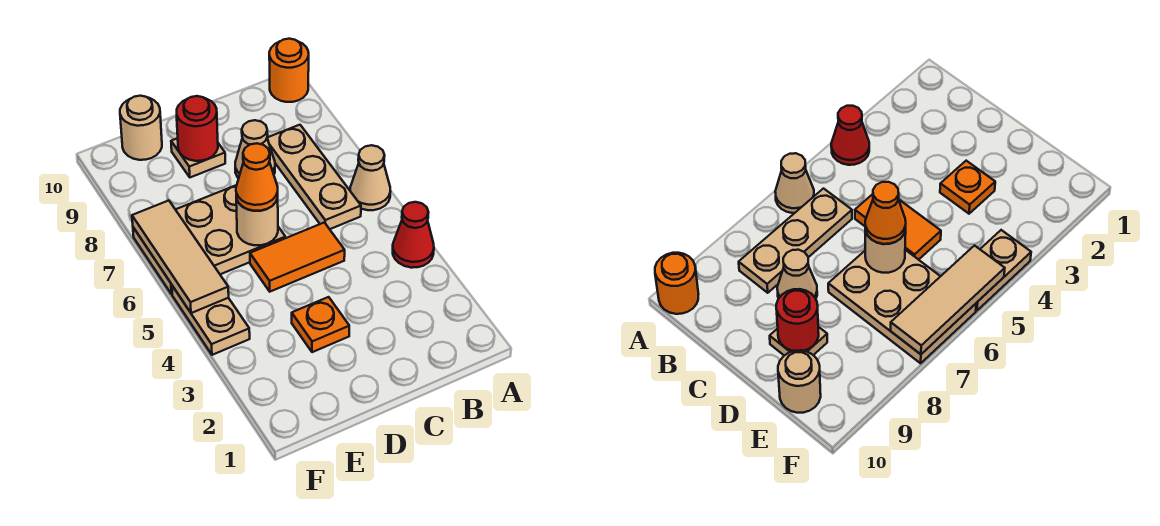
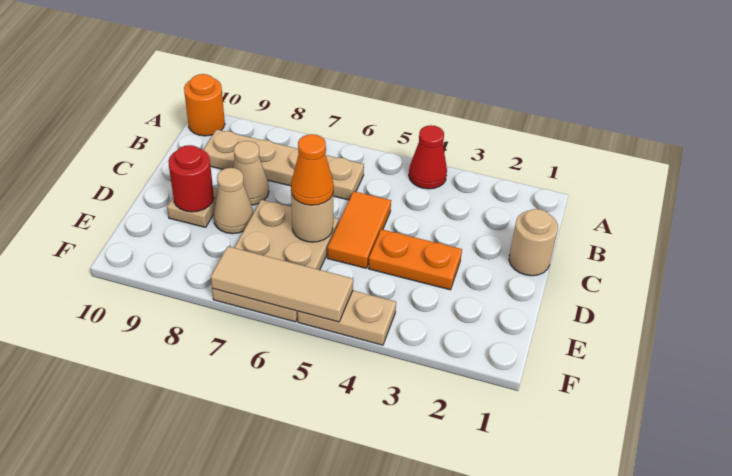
tan 1x1 cone [350,145,390,210] -> tan 1x1 cone moved to [213,168,253,234]
tan 1x3 plate [267,125,361,229] -> tan 1x4 plate [203,130,364,200]
orange 1x1 plate [292,297,349,352] -> orange 1x2 plate [368,229,462,290]
tan 1x1 round brick [120,96,162,160] -> tan 1x1 round brick moved to [509,209,558,276]

